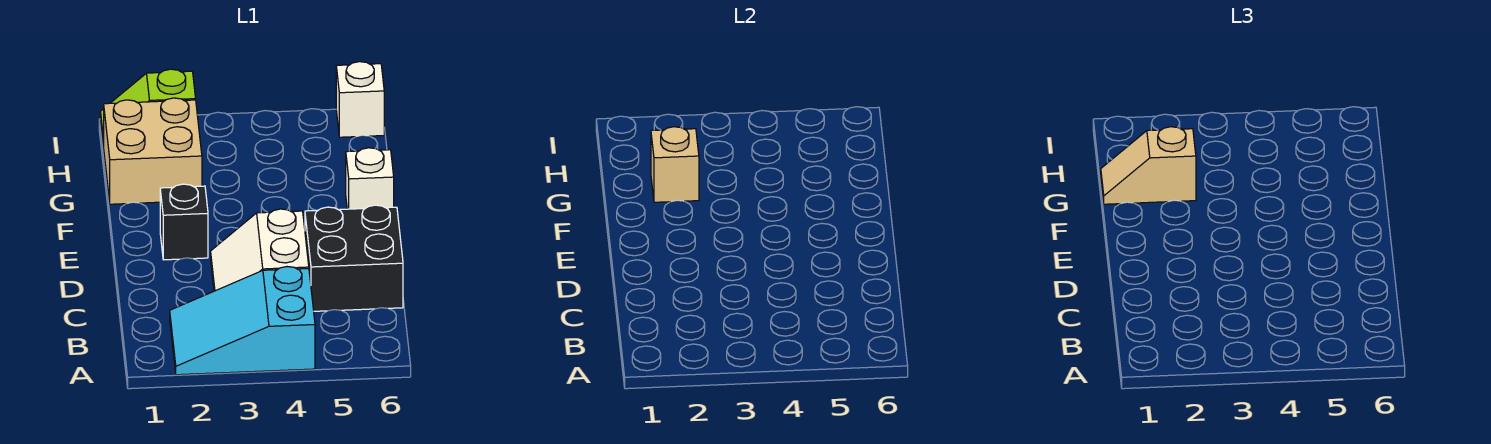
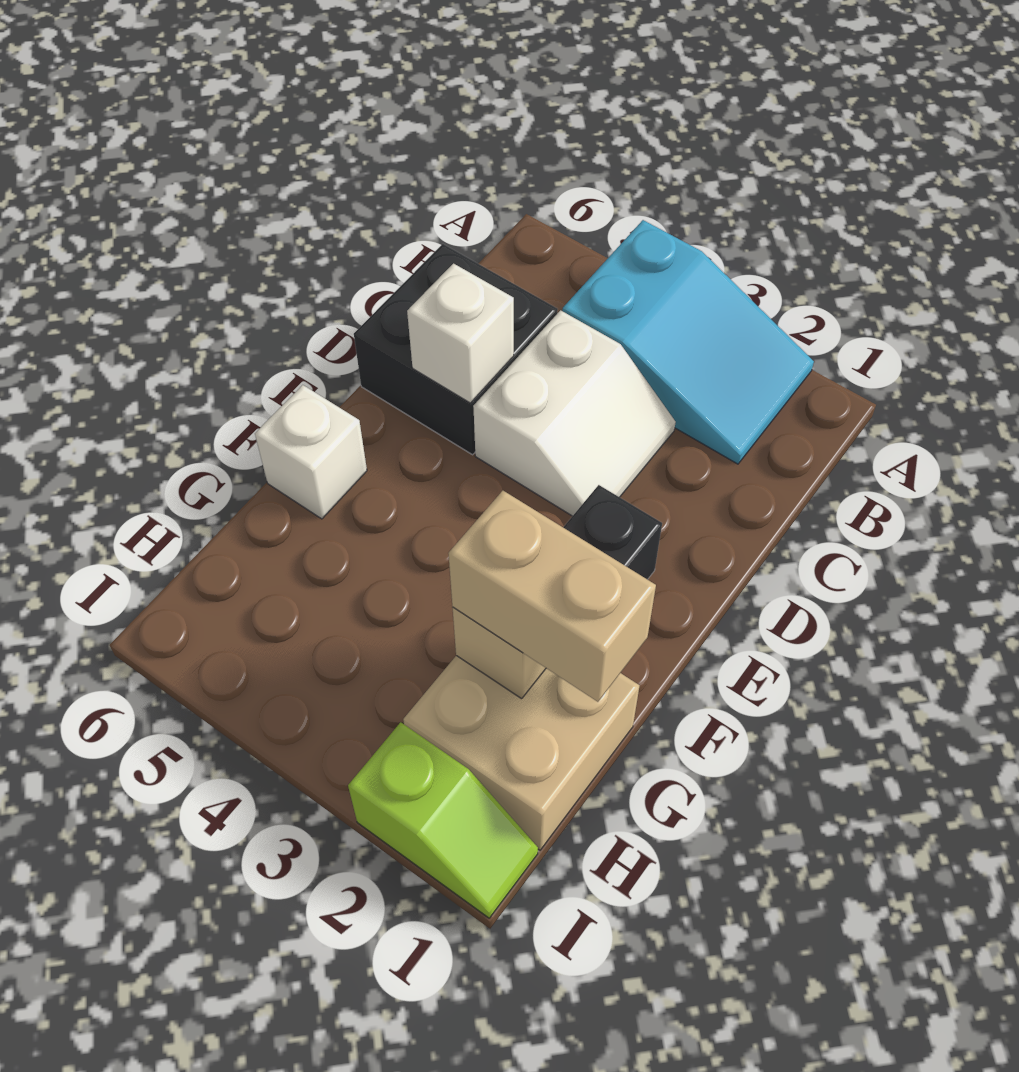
tan 1x2 slope [1101,127,1196,204] -> tan 1x2 brick [448,491,656,702]
white 1x1 brick [336,62,384,137] -> white 1x1 brick moved to [407,264,514,403]

